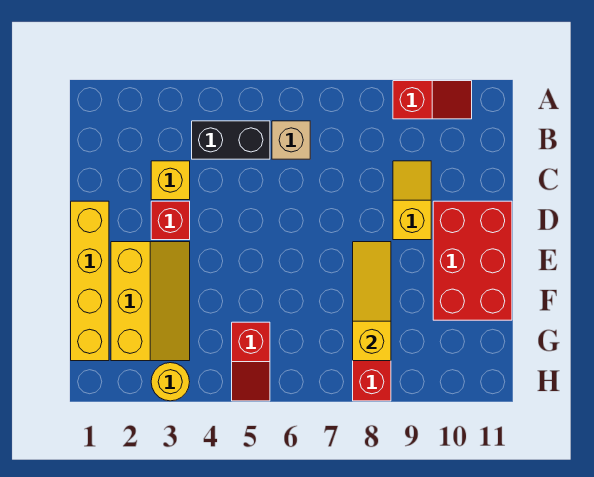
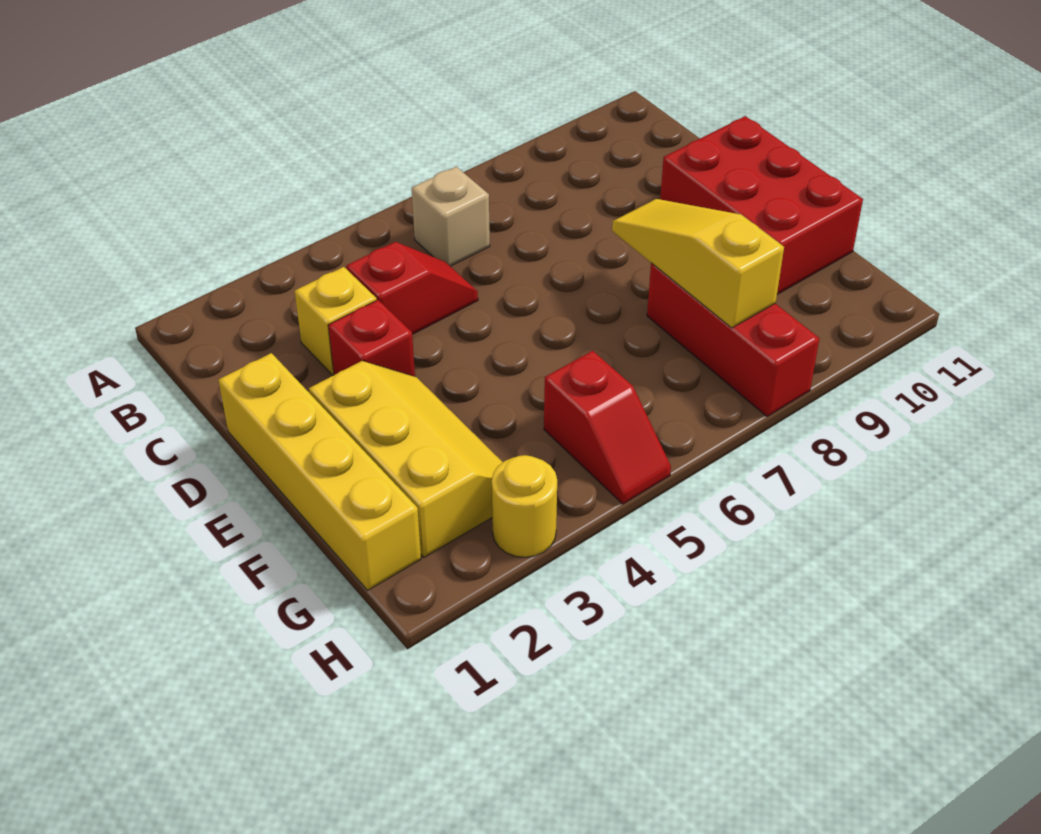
red 1x2 slope [393,81,472,119] -> red 1x2 slope moved to [346,242,478,334]
black 1x2 brick [192,121,270,159] -> none
yellow 1x2 slope [393,161,431,240] -> none

